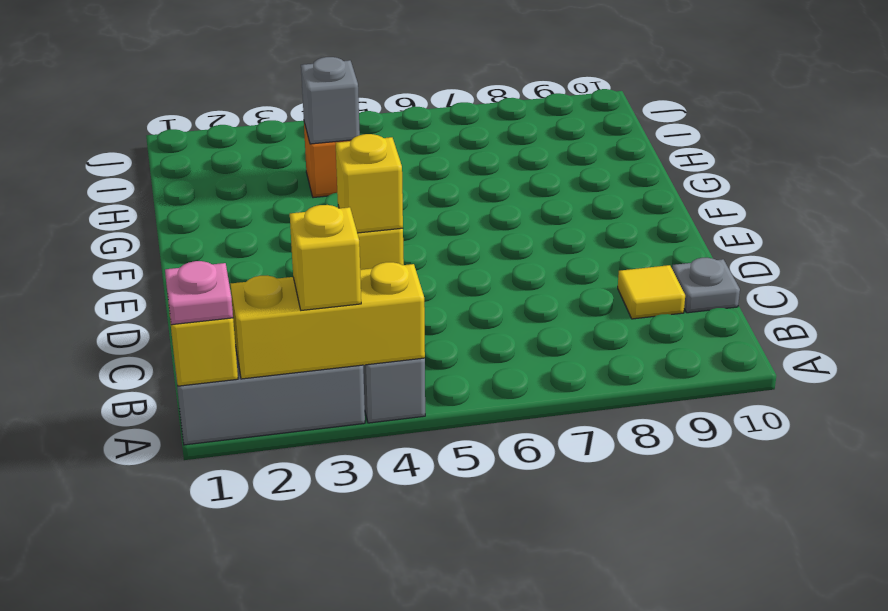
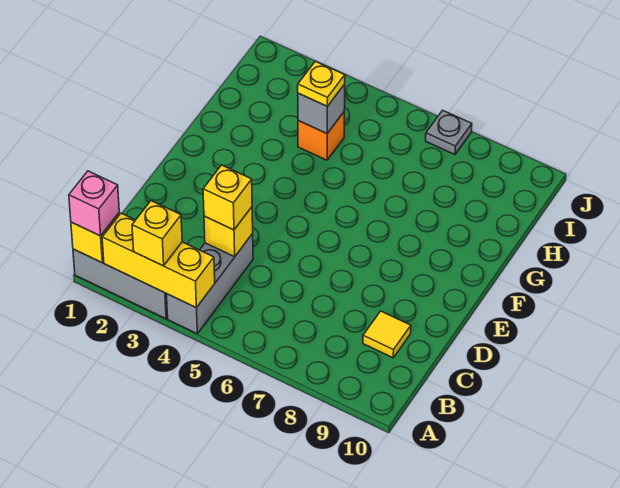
pink 1x1 plate [165,261,233,325] -> pink 1x1 brick [69,171,119,236]
grey 1x1 plate [672,258,740,313] -> grey 1x1 plate moved to [426,110,472,155]
none -> yellow 1x1 plate [298,61,345,106]

